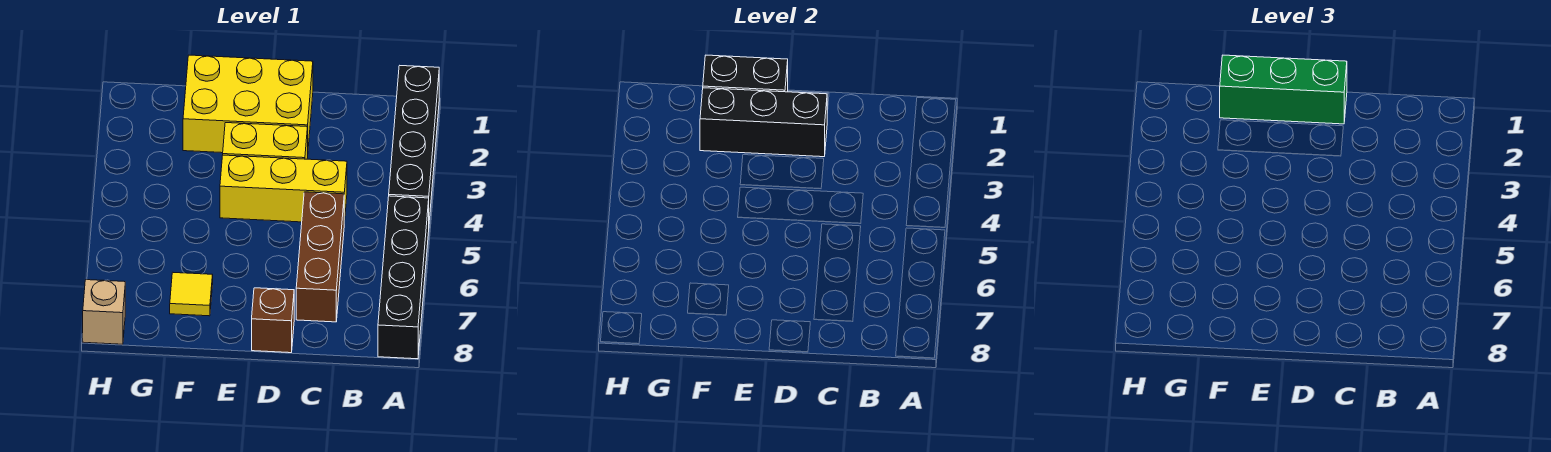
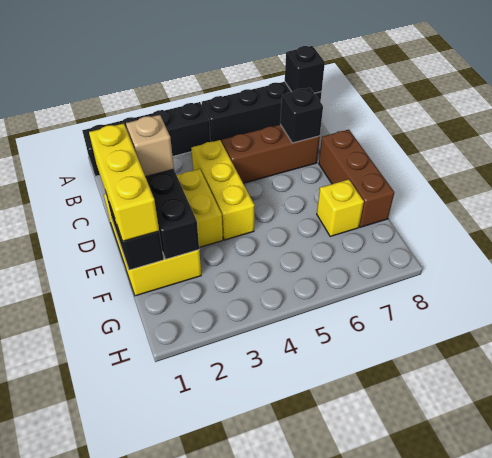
none -> black 1x1 brick [285,46,325,93]
none -> black 1x1 brick [280,88,323,143]
green 1x3 brick [1220,55,1347,124] -> yellow 1x3 brick [89,123,159,241]
brown 1x1 brick [252,288,294,353] -> brown 1x3 brick [319,130,394,227]
yellow 1x1 tile [170,273,213,316] -> yellow 1x1 brick [317,179,364,236]
tan 1x1 brick [83,280,125,344] -> tan 1x1 brick moved to [126,115,174,177]

